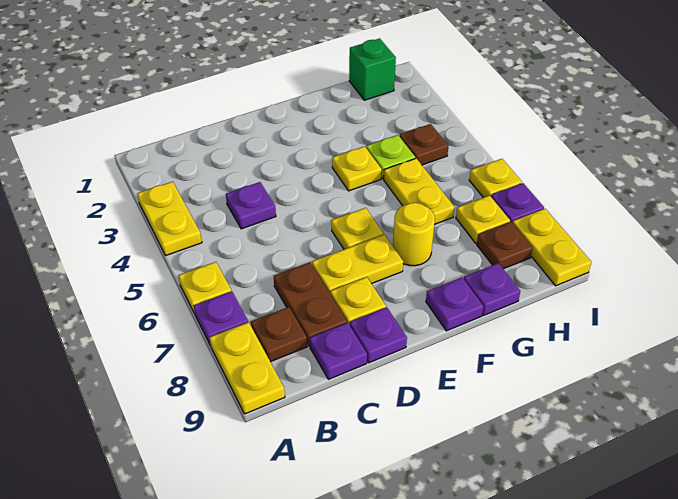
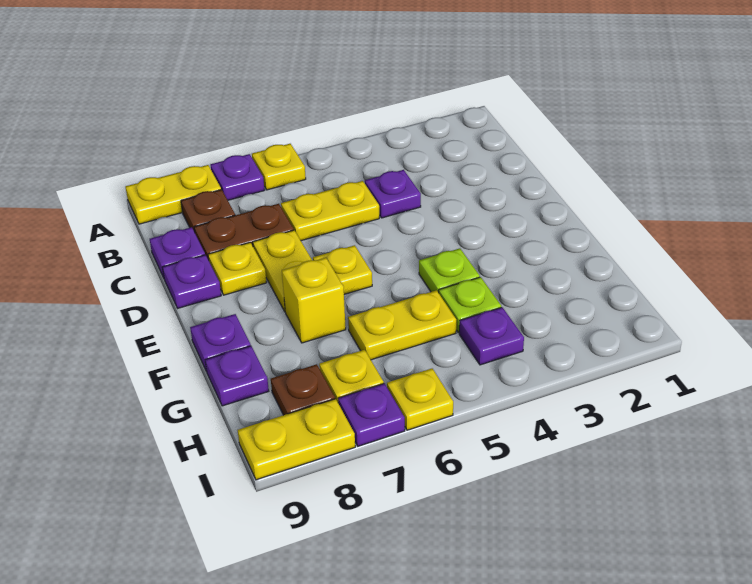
yellow 1x2 plate [137,182,202,256] -> yellow 1x2 plate moved to [281,181,379,241]
yellow 1x1 plate [332,146,382,191] -> lime 1x1 plate [419,248,480,293]
yellow 1x1 round brick [393,203,435,266] -> yellow 1x1 brick [282,258,346,343]
green 1x1 brick [349,38,396,100] -> none
brown 1x1 plate [400,124,448,165] -> purple 1x1 plate [459,307,524,365]

